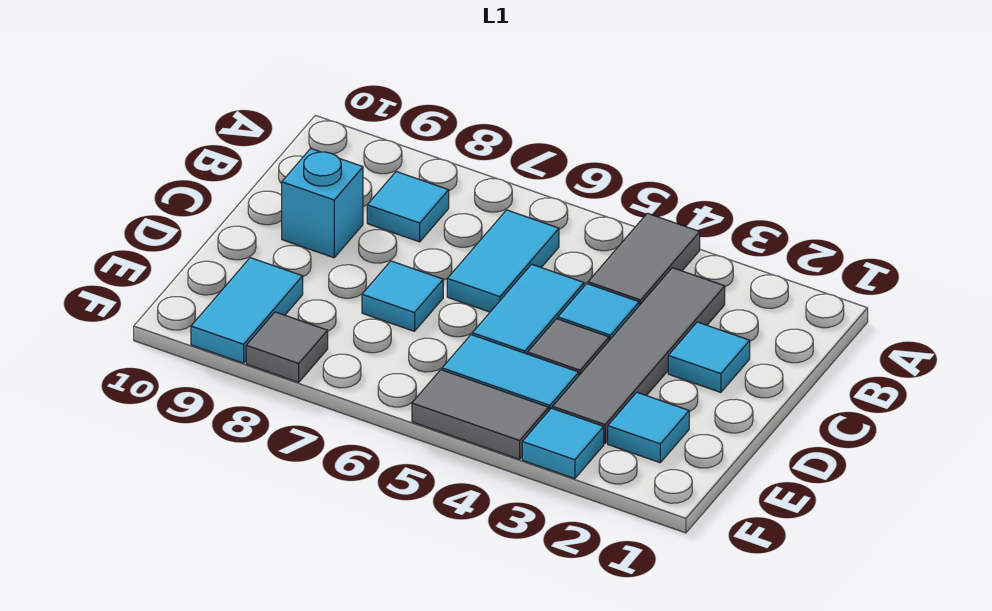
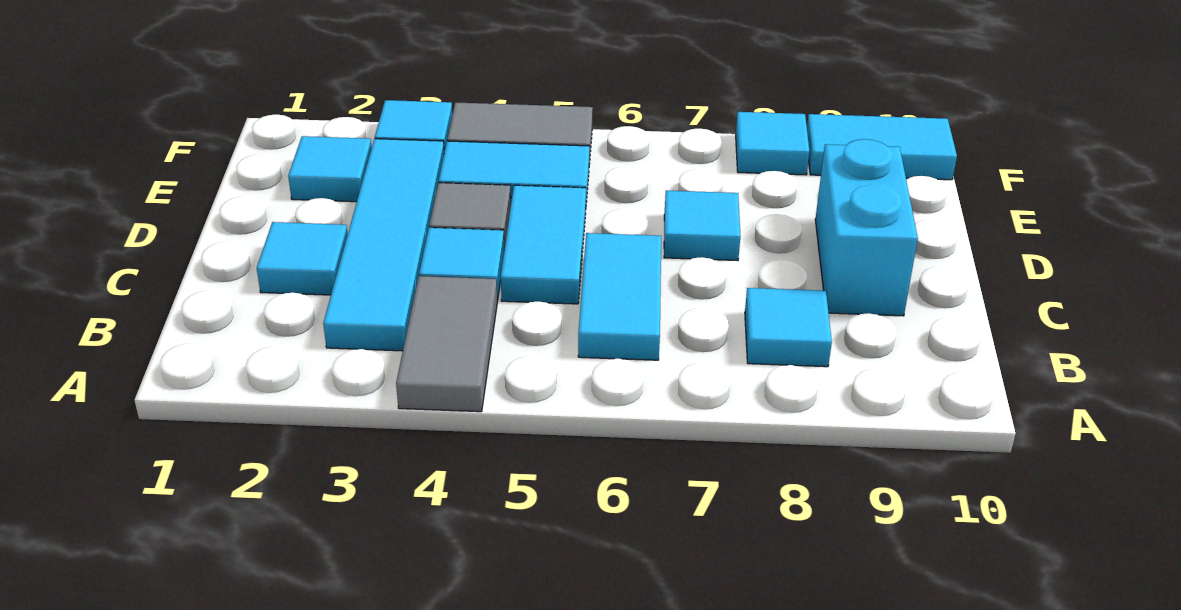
grey 1x4 tile [553,268,725,443] -> cyan 1x4 tile [323,139,444,351]
cyan 1x1 brick [282,149,363,258] -> cyan 1x2 brick [815,139,918,316]
cyan 1x2 tile [191,258,303,363] -> cyan 1x2 tile turned to [807,114,957,180]
grey 1x1 tile [246,312,328,382] -> cyan 1x1 tile [736,112,809,175]

